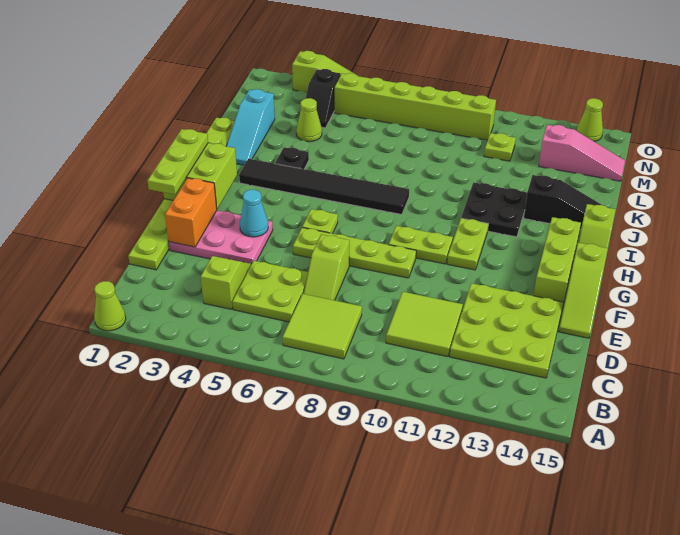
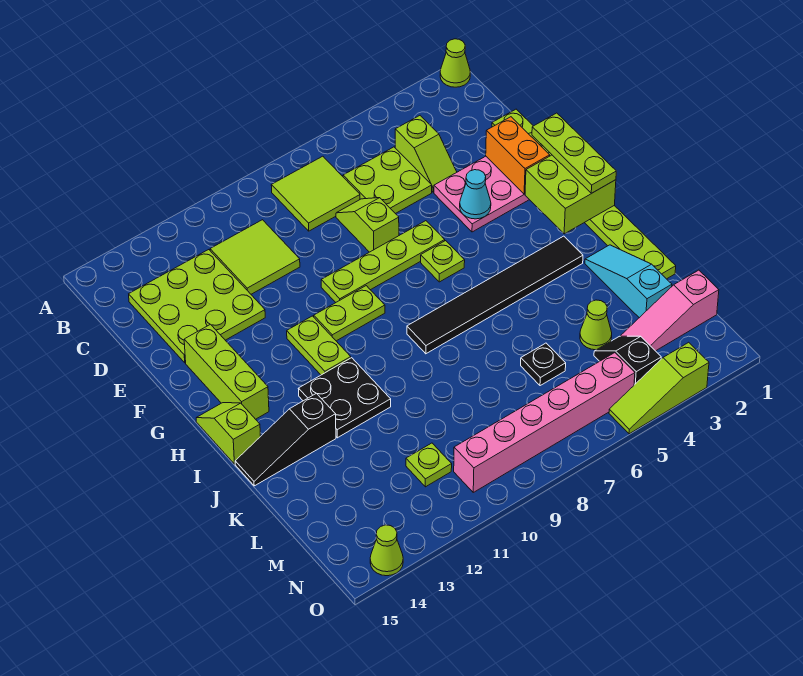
lime 1x3 slope [559,242,608,338] -> none
black 1x1 plate [275,147,309,169] -> black 1x1 plate moved to [521,343,566,386]
pink 1x3 slope [539,125,625,181] -> pink 1x3 slope moved to [621,270,719,351]
lime 1x6 brick [335,73,496,140] -> pink 1x6 brick [454,353,635,492]

